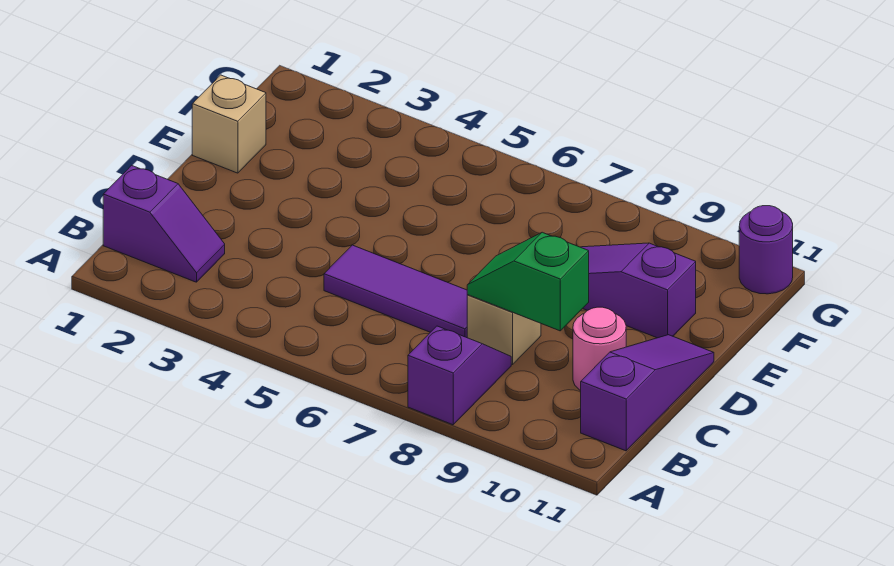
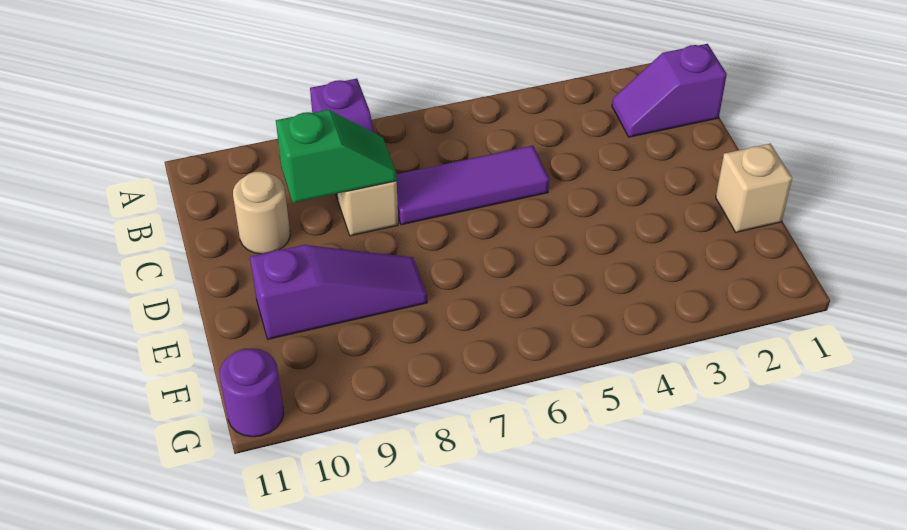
purple 1x3 slope [581,335,714,451] -> none
pink 1x1 round brick [573,307,626,391] -> tan 1x1 round brick [233,171,290,254]

